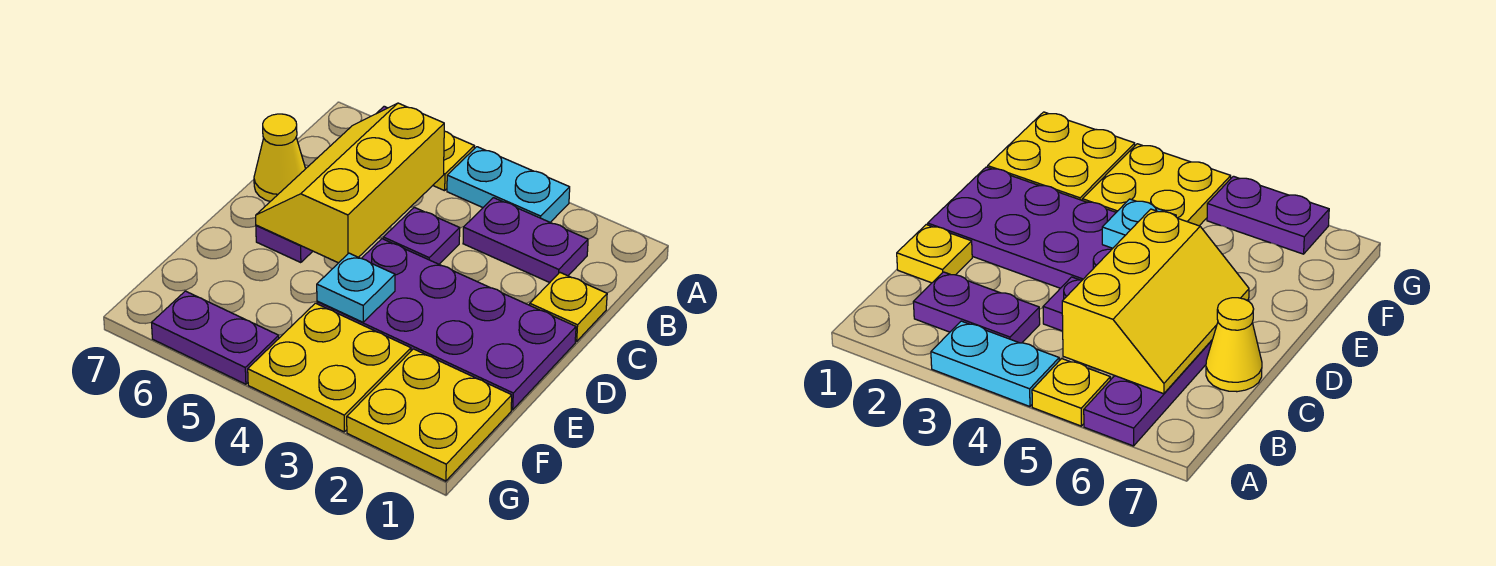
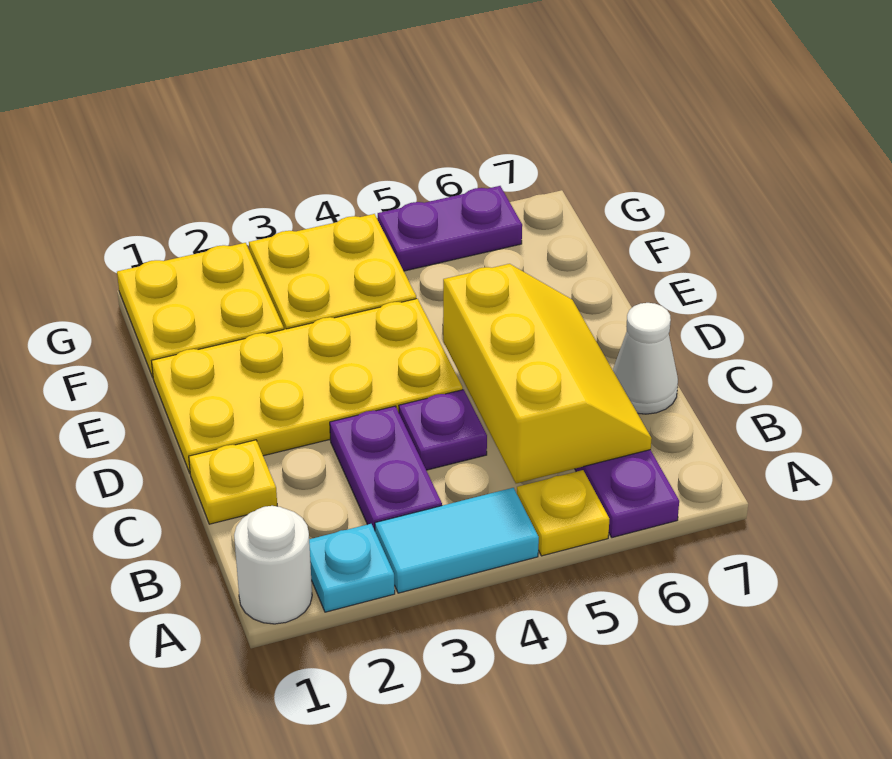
none -> white 1x1 round brick [234,506,312,624]
cyan 1x2 plate [447,147,570,222] -> cyan 1x2 tile [375,488,539,593]
purple 1x2 plate [463,198,588,283] -> purple 1x2 plate turned to [330,406,442,530]
yellow 1x1 cone [254,114,306,201] -> white 1x1 cone [613,303,678,414]
purple 2x4 plate [317,239,576,410] -> yellow 2x4 plate [152,299,463,473]
cyan 1x1 plate [317,253,395,322] -> cyan 1x1 plate moved to [309,524,395,612]

